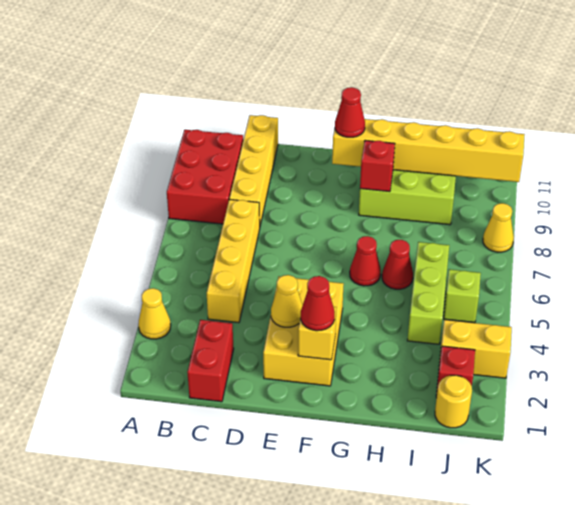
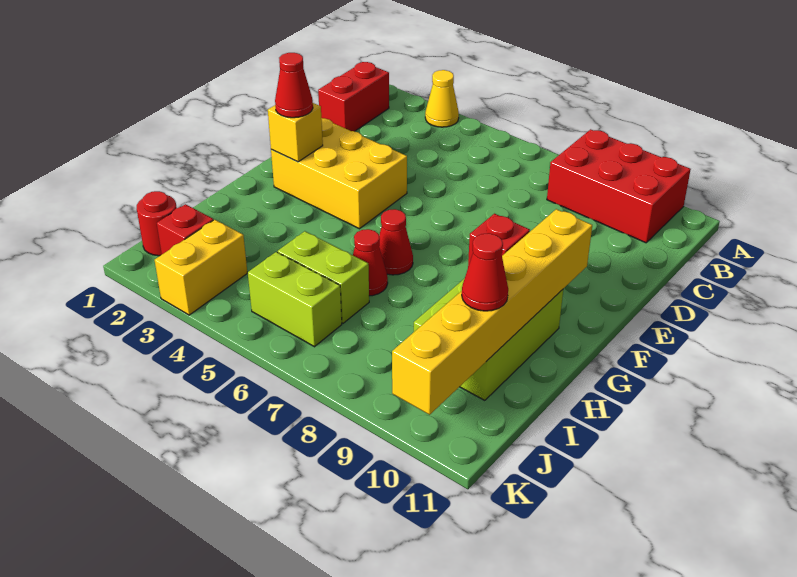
red 1x2 brick [187,320,234,402] -> red 1x2 brick turned to [318,62,389,131]
yellow 1x4 brick [207,199,260,323] -> none
yellow 1x4 brick [229,115,278,225] -> none
yellow 1x1 cone [271,275,303,327] -> none
red 1x1 cone [335,87,365,137] -> red 1x1 cone moved to [462,233,508,311]
lime 1x3 brick [407,242,449,344] -> lime 1x2 brick [278,231,369,323]
yellow 1x1 round brick [435,375,472,428] -> red 1x1 round brick [137,191,177,256]
lime 1x1 brick [444,269,481,323] -> lime 1x2 brick [248,252,342,347]
yellow 1x1 cone [483,203,514,252] -> none

